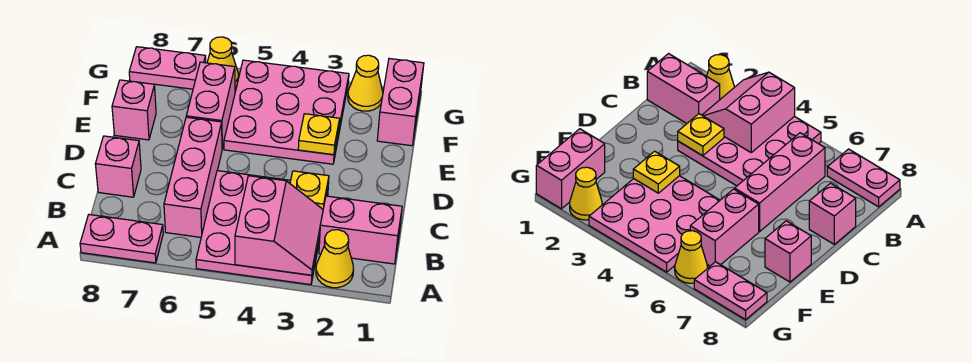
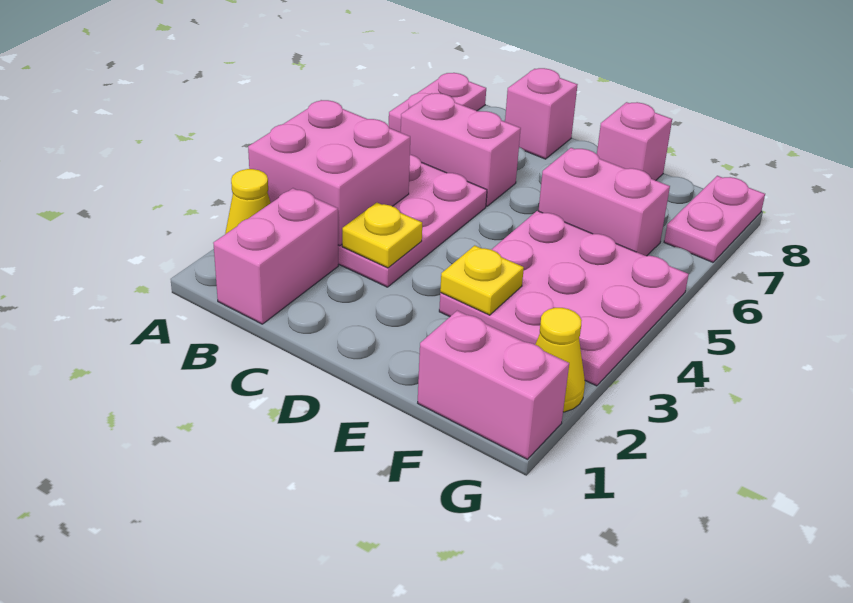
pink 2x2 slope [235,176,323,275] -> pink 2x2 brick [248,100,410,246]
pink 1x3 brick [164,117,222,237] -> pink 1x2 brick [401,93,521,206]
yellow 1x1 cone [207,37,238,87] -> none

